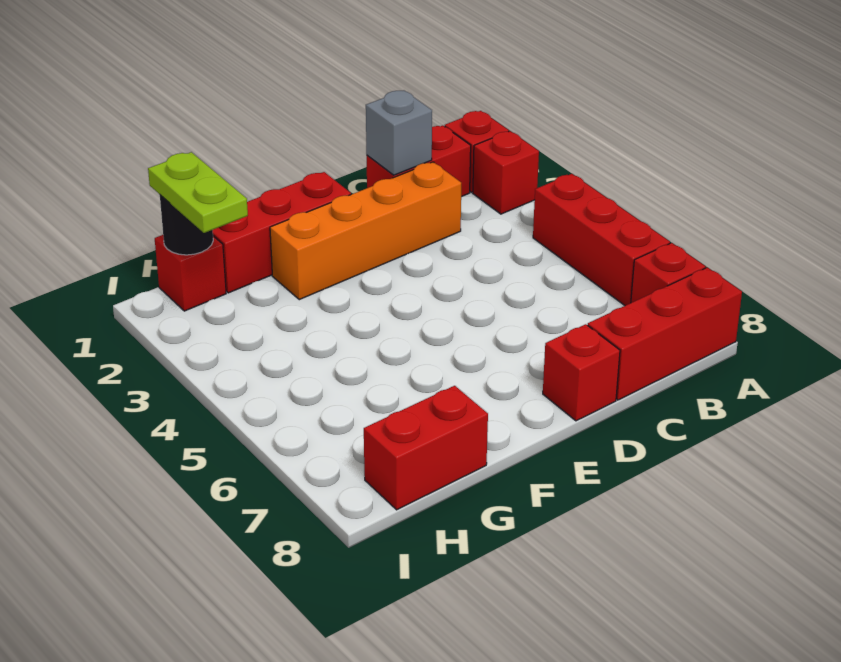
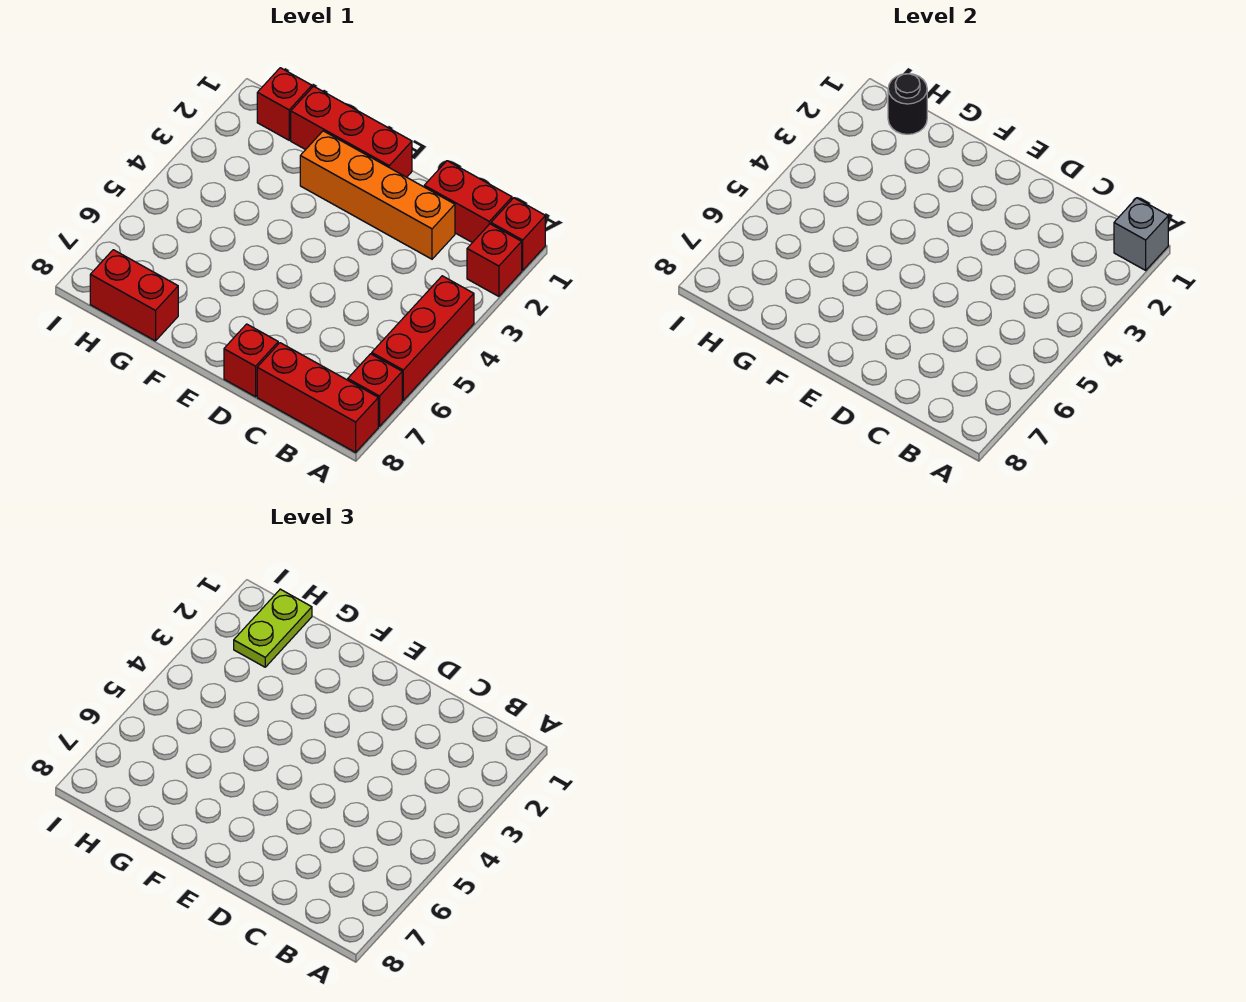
grey 1x1 brick [366,91,432,175] -> grey 1x1 brick moved to [1114,198,1168,270]

